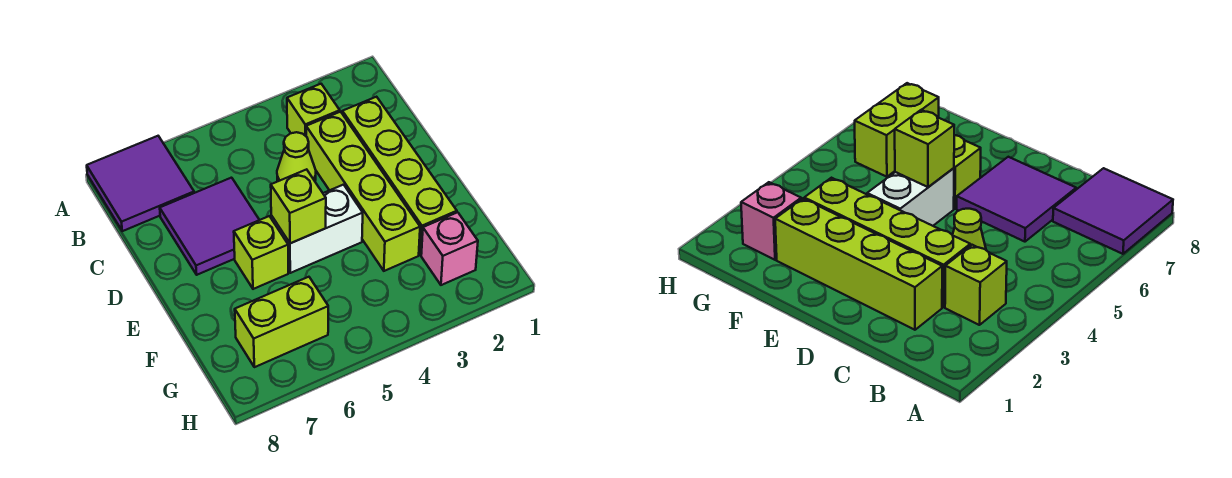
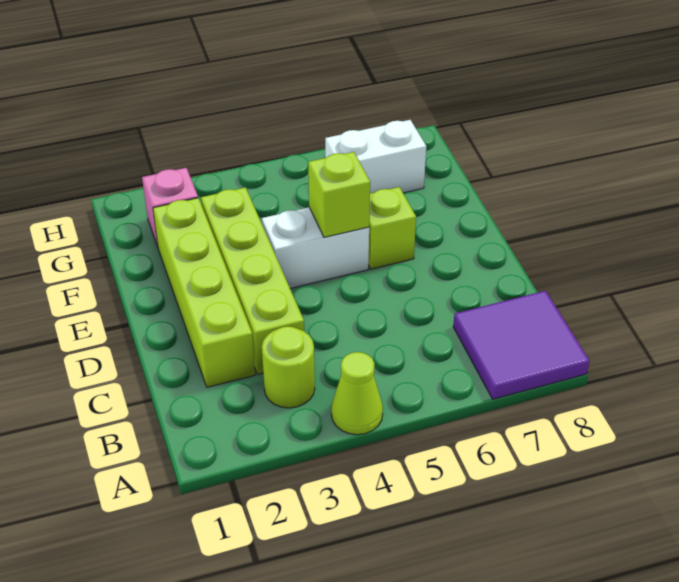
lime 1x1 brick [287,84,340,136] -> lime 1x1 round brick [262,326,315,408]
lime 1x1 cone [277,132,316,181] -> lime 1x1 cone moved to [331,352,383,435]
purple 2x2 tile [160,178,259,275] -> none
lime 1x2 brick [235,277,328,367] -> white 1x2 brick [325,120,426,193]

